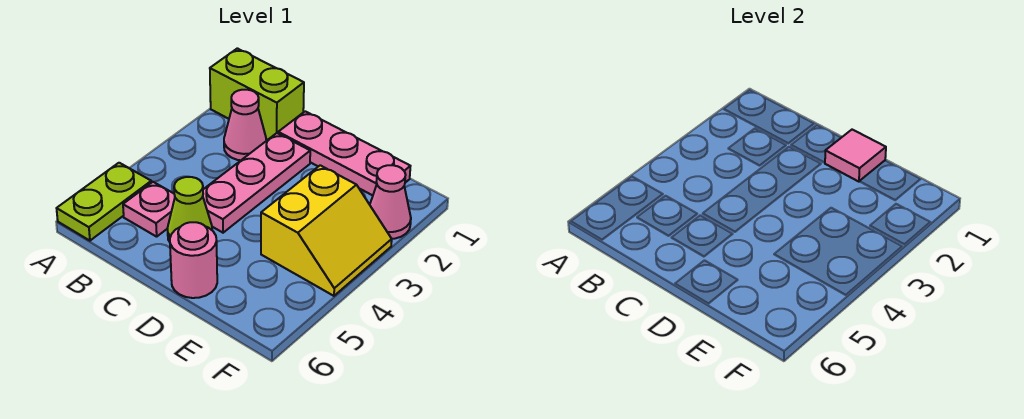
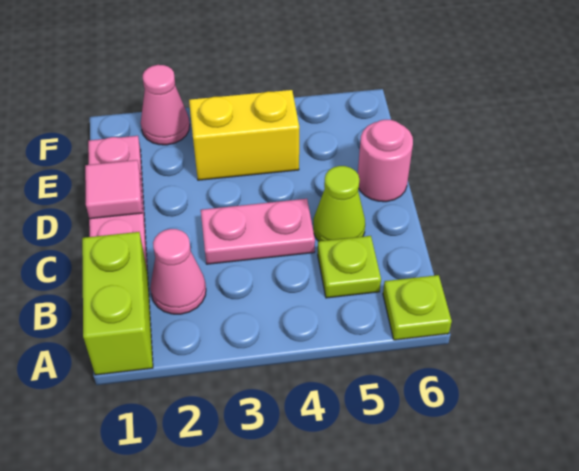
lime 1x2 plate [57,163,151,241] -> lime 1x1 plate [383,275,452,340]
pink 1x1 plate [123,182,175,237] -> lime 1x1 plate [318,236,381,298]
pink 1x3 plate [203,133,310,233] -> pink 1x2 plate [201,199,315,264]

